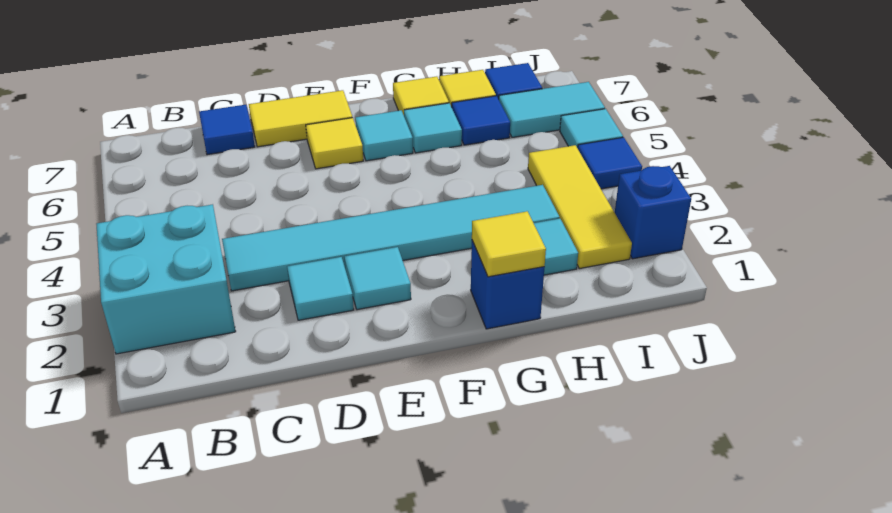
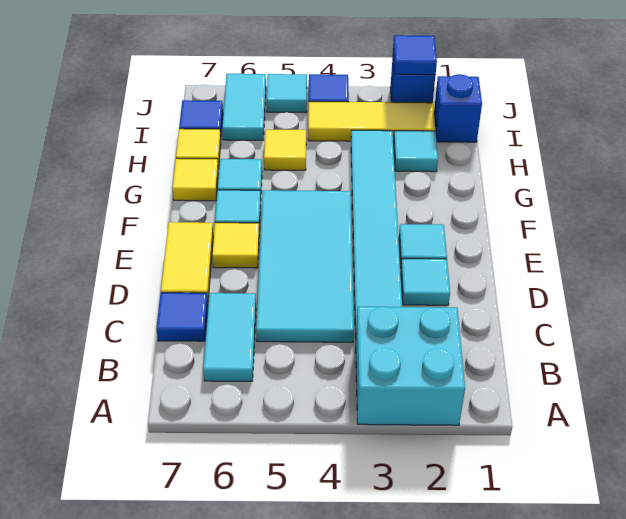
none -> cyan 1x2 tile [203,293,256,381]
none -> cyan 2x4 tile [256,190,354,342]
blue 1x1 brick [471,241,545,329] -> blue 1x1 brick moved to [434,74,482,142]
yellow 1x1 tile [472,211,546,277] -> yellow 1x1 tile moved to [264,130,306,170]
blue 1x1 tile [452,96,510,145] -> blue 1x1 tile moved to [393,35,437,75]

